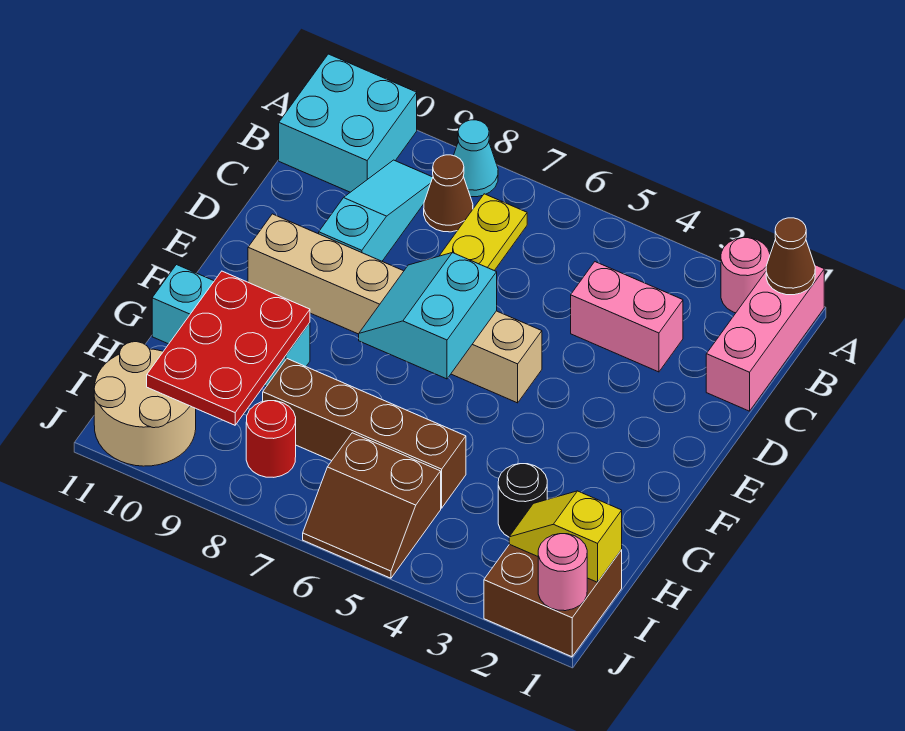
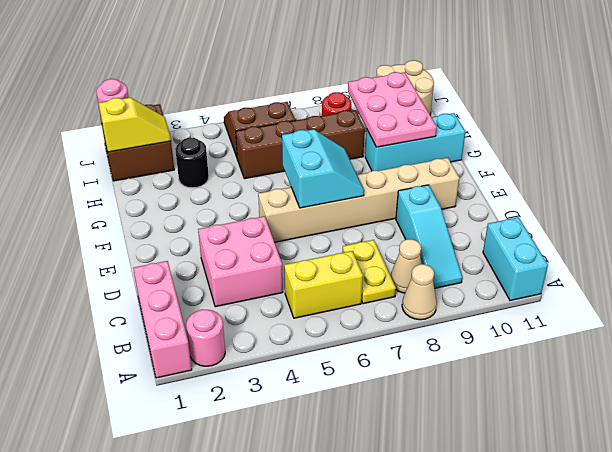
brown 1x1 cone [766,218,815,295] -> none
cyan 1x1 cone [454,120,498,197] -> tan 1x1 cone [402,264,437,320]
cyan 2x2 brick [279,54,417,192] -> cyan 1x2 brick [483,217,548,301]
none -> yellow 1x2 brick [284,251,363,318]
brown 1x1 cone [424,155,473,232] -> tan 1x1 cone [391,239,422,293]
pink 1x2 brick [571,262,683,372] -> pink 2x2 brick [198,216,283,307]
red 2x3 plate [147,271,310,425] -> pink 2x3 plate [348,72,437,147]

